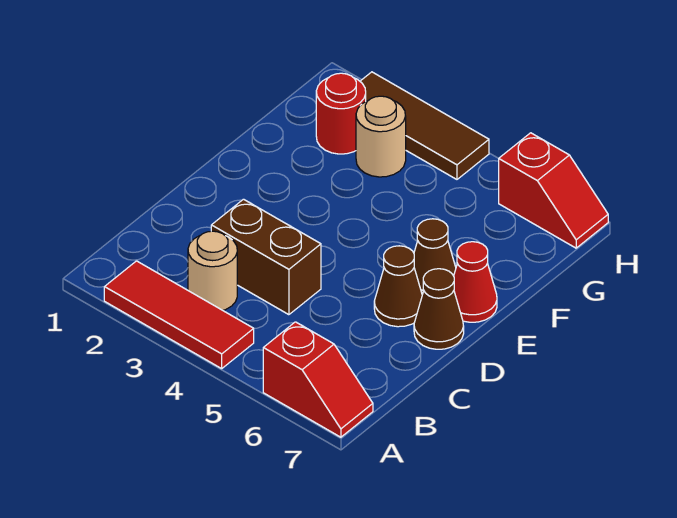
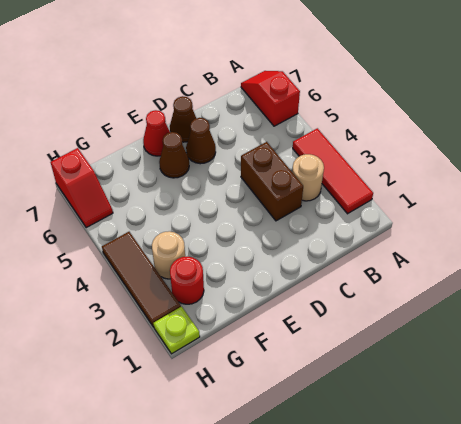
none -> lime 1x1 plate [154,307,200,354]
red 1x2 slope [499,133,608,248] -> red 1x2 slope turned to [51,148,113,228]

